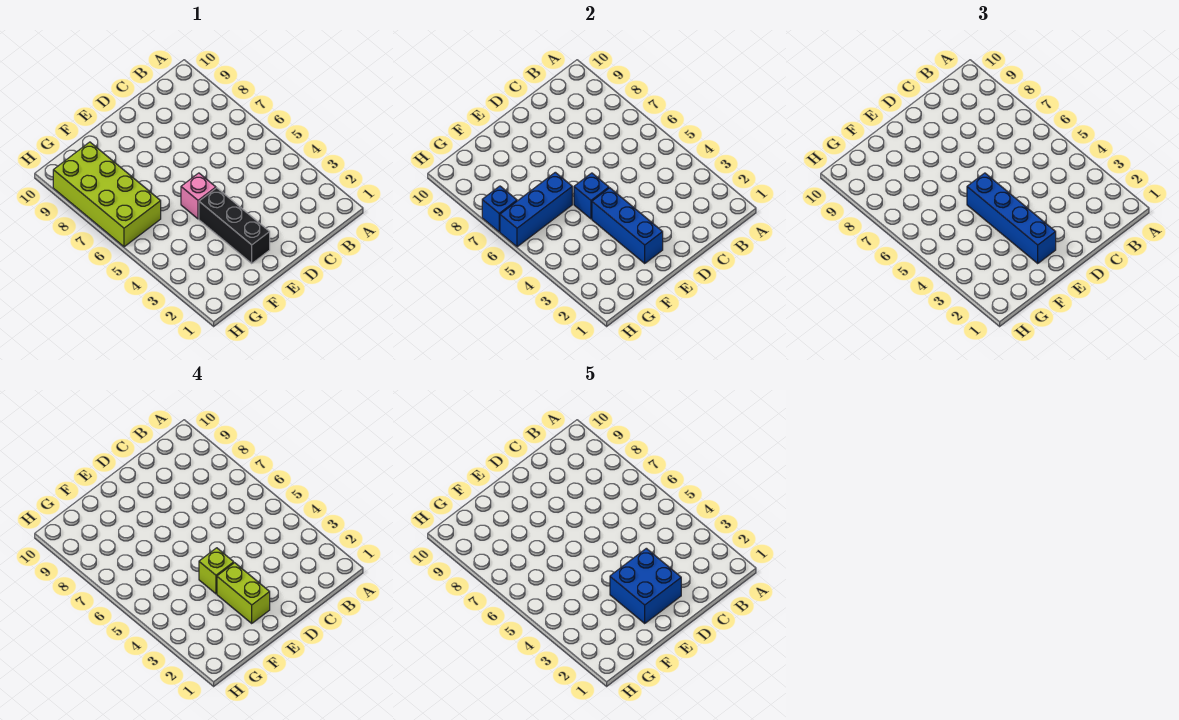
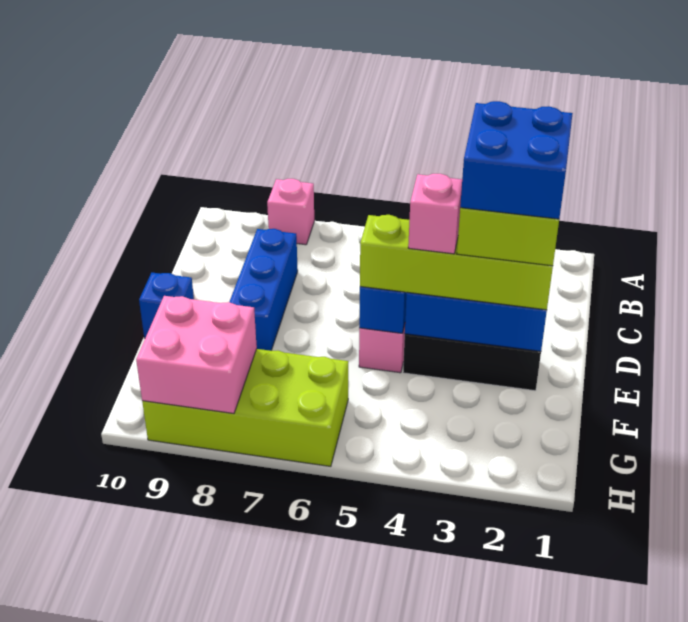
none -> pink 1x1 brick [267,179,314,245]
blue 1x4 brick [967,173,1056,263] -> lime 1x4 brick [360,215,553,310]
lime 1x1 brick [199,548,234,594] -> pink 1x1 brick [408,174,462,254]
blue 1x3 brick [500,172,572,247] -> blue 1x3 brick moved to [230,229,298,351]
none -> pink 2x2 brick [136,296,257,413]
blue 1x1 brick [482,186,517,232] -> blue 1x1 brick moved to [139,273,194,338]

